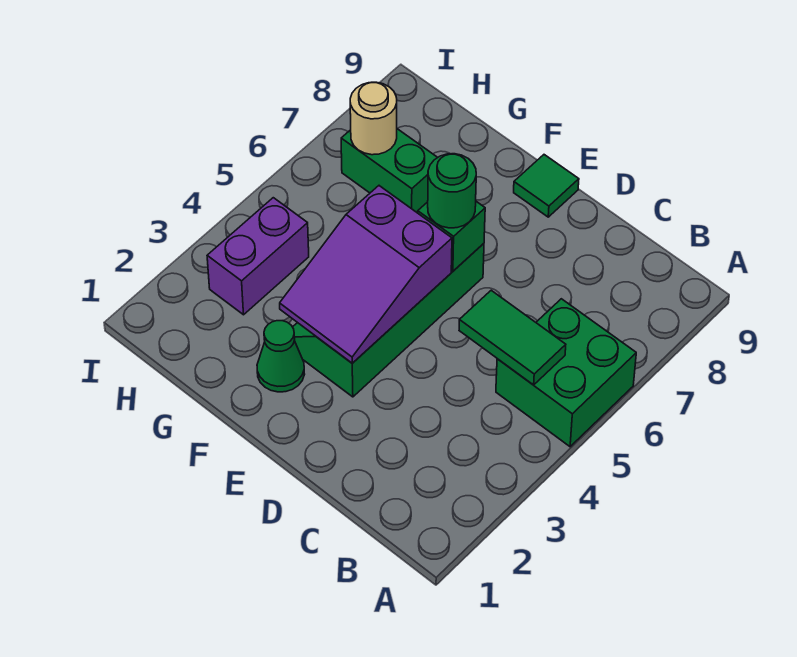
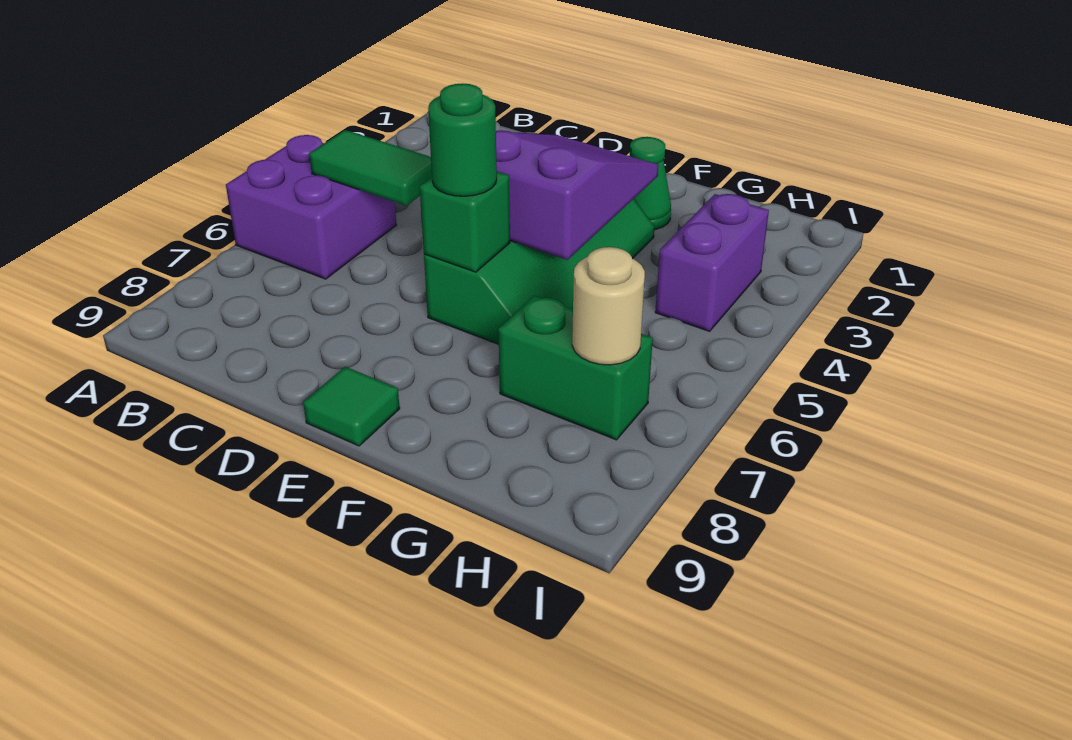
green 2x2 brick [496,299,636,447] -> purple 2x2 brick [226,135,396,279]

